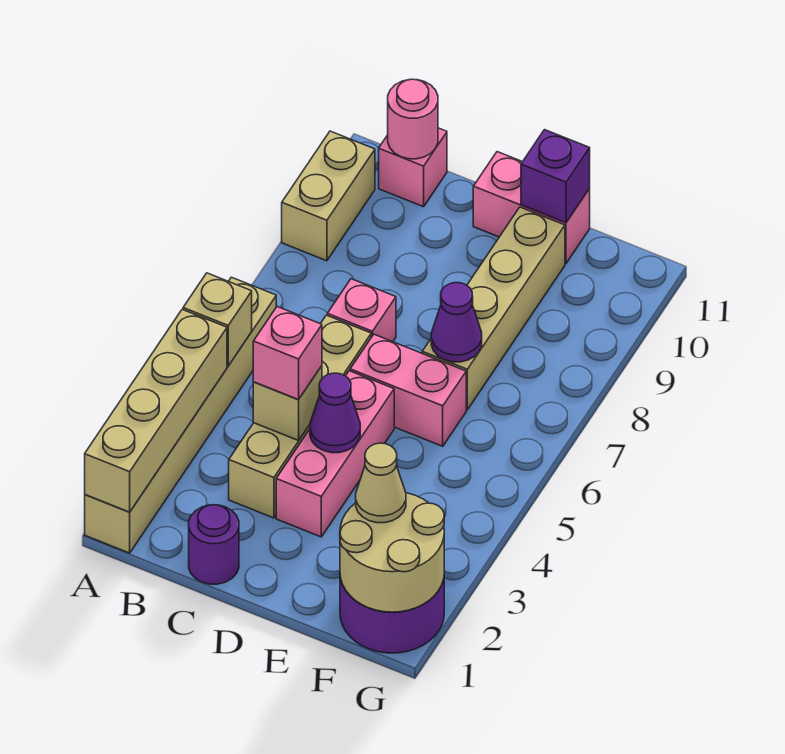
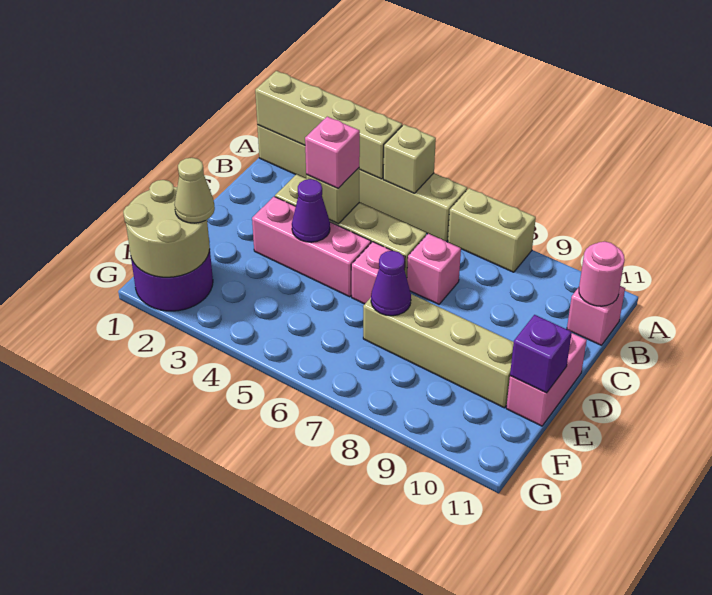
tan 1x2 brick [282,131,375,261] -> tan 1x2 brick moved to [448,188,536,272]
purple 1x1 round brick [189,505,239,584] -> none
pink 1x2 brick [350,334,466,446] -> pink 1x1 brick [351,242,405,304]

